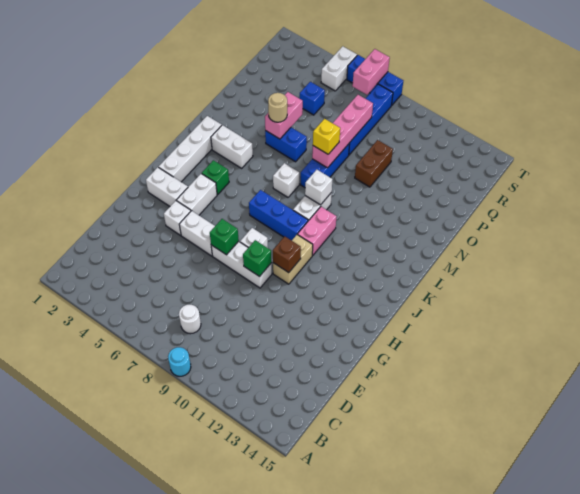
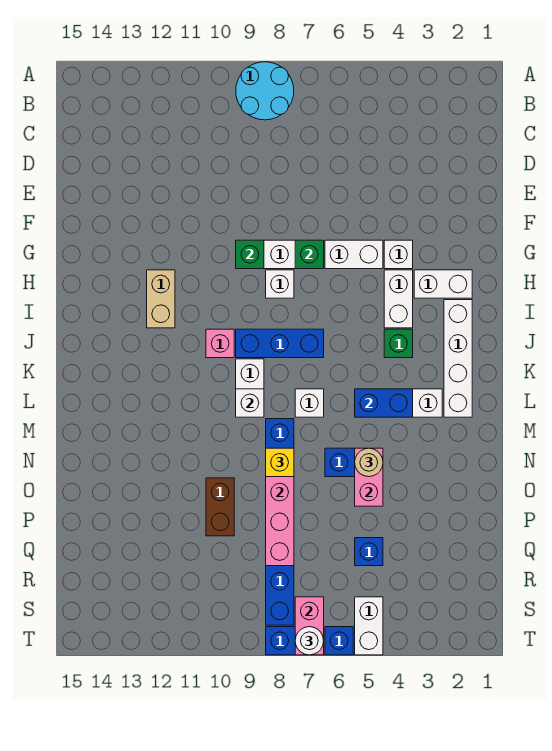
cyan 1x1 round brick [168,347,191,376] -> cyan 2x2 round brick [236,62,294,120]
white 1x1 round brick [179,305,201,334] -> white 1x1 round brick moved to [295,627,324,655]
tan 1x2 brick [273,235,313,284] -> tan 1x2 brick moved to [147,270,175,328]
brown 1x1 brick [273,236,301,273] -> none
pink 1x2 brick [298,207,336,255] -> pink 1x1 brick [206,329,234,358]
none -> blue 1x2 brick [355,389,413,417]

